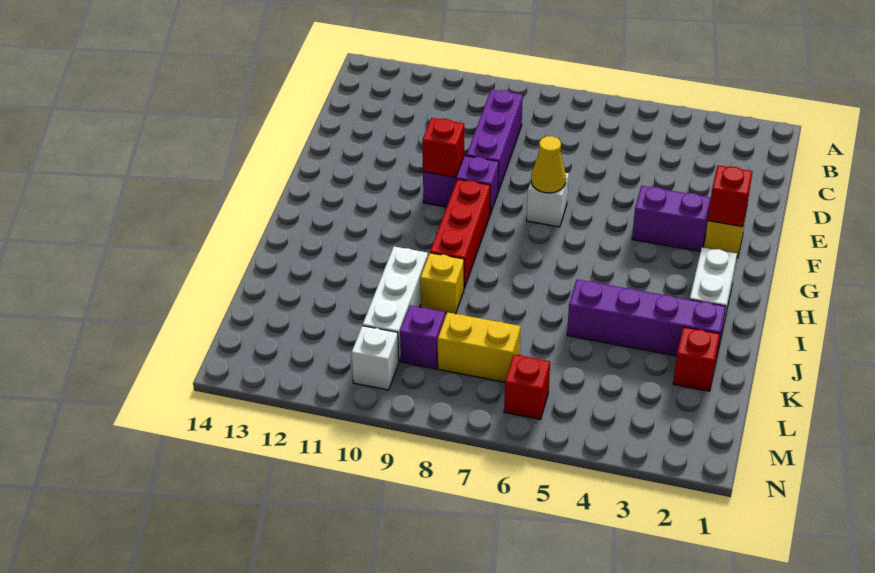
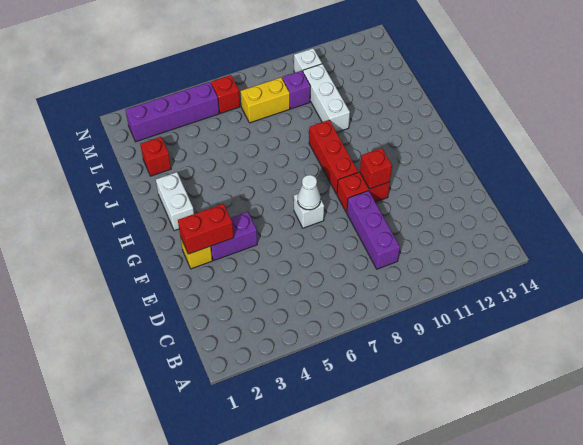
red 1x1 brick [708,165,753,227] -> red 1x2 brick [178,204,234,254]
yellow 1x1 cone [531,136,566,193] -> white 1x1 cone [298,175,321,210]
purple 1x2 brick [423,156,499,214] -> red 1x2 brick [337,172,390,212]
purple 1x4 brick [567,279,726,359] -> purple 1x4 brick moved to [125,82,219,142]
yellow 1x1 brick [420,253,464,314] -> none

